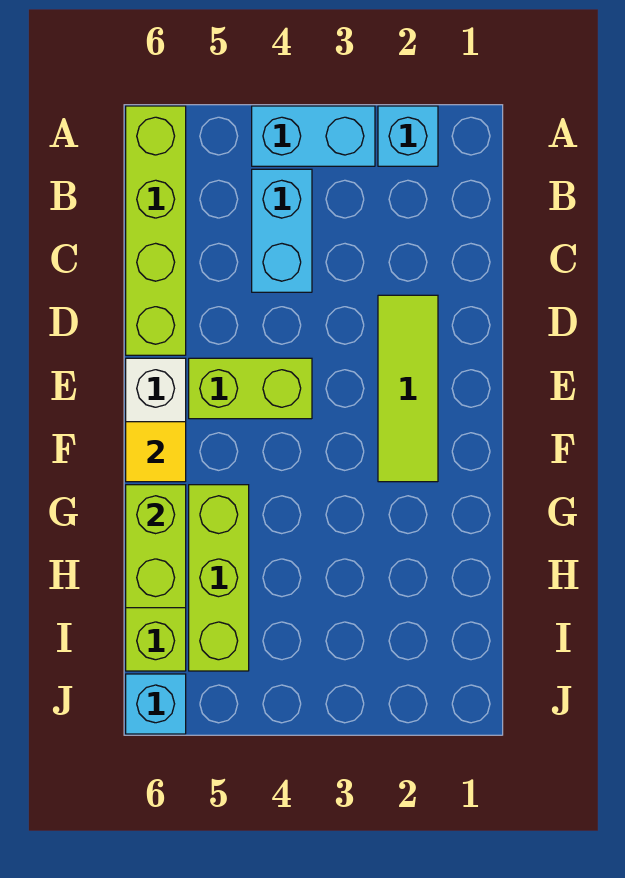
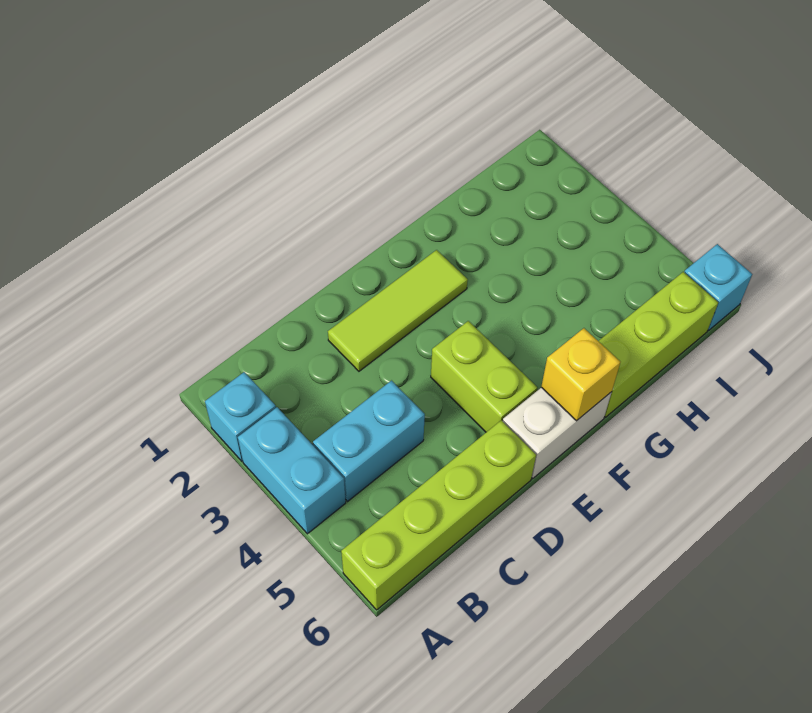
yellow 1x1 tile [126,422,186,482] -> yellow 1x1 brick [541,328,620,421]
lime 1x3 brick [189,485,249,671] -> none
lime 1x2 brick [126,485,186,608] -> none

